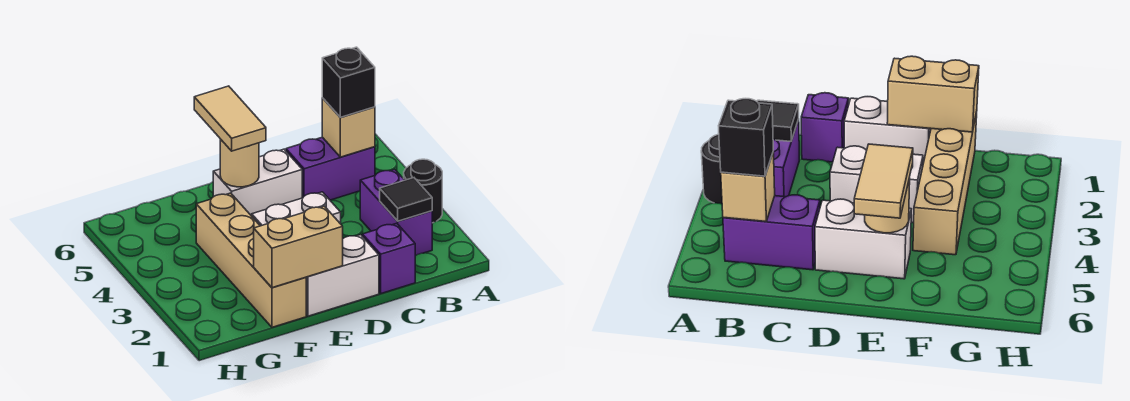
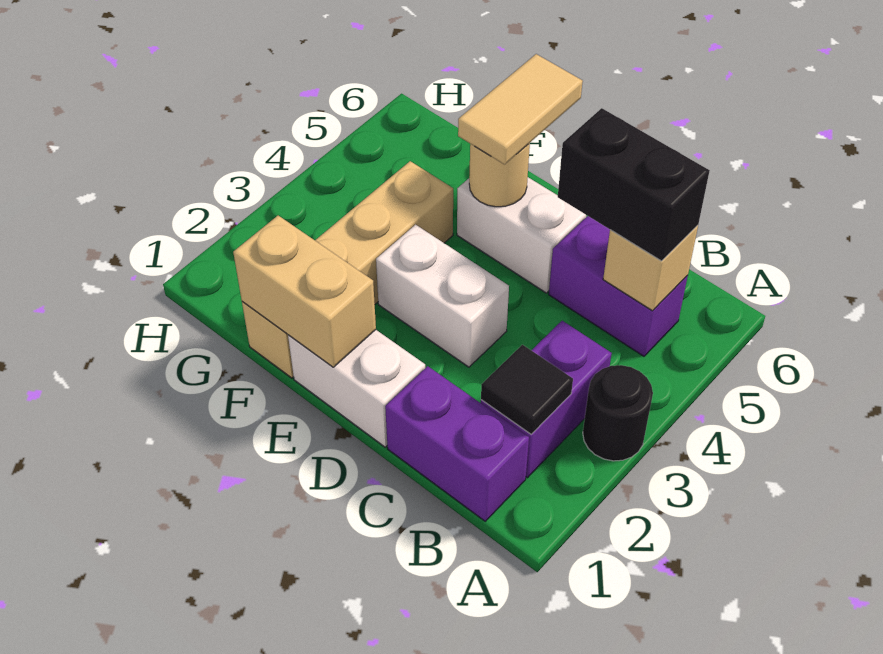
black 1x1 brick [322,47,375,117] -> black 1x2 brick [558,108,710,261]
purple 1x1 brick [362,223,415,293] -> purple 1x2 brick [385,366,529,521]

